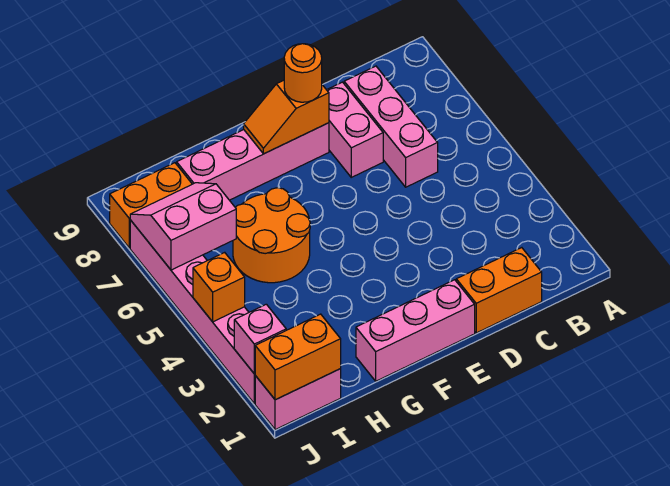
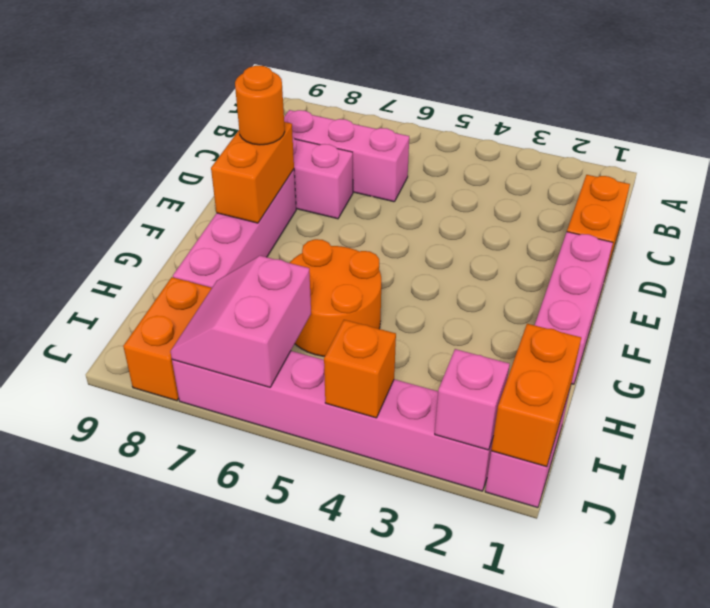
orange 1x2 slope [244,80,329,154] -> orange 1x2 brick [211,122,294,223]

